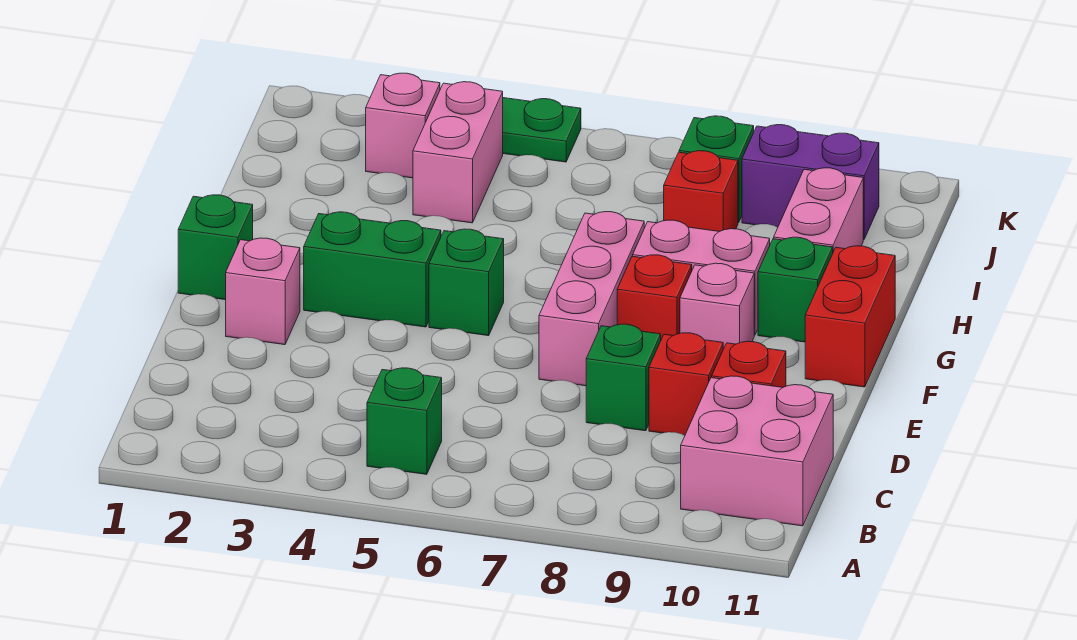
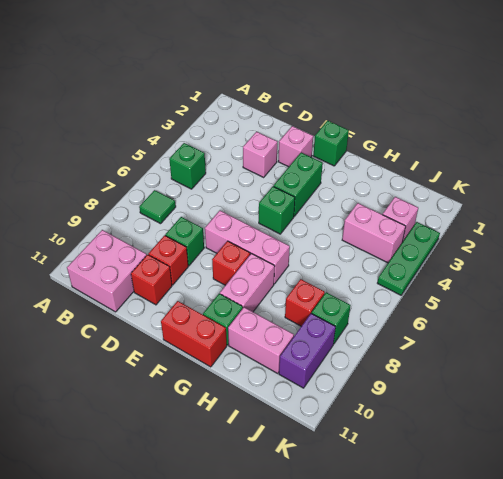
none -> green 1x1 tile [139,190,176,224]
pink 1x1 brick [680,263,754,349] -> pink 1x1 brick moved to [243,132,277,177]

